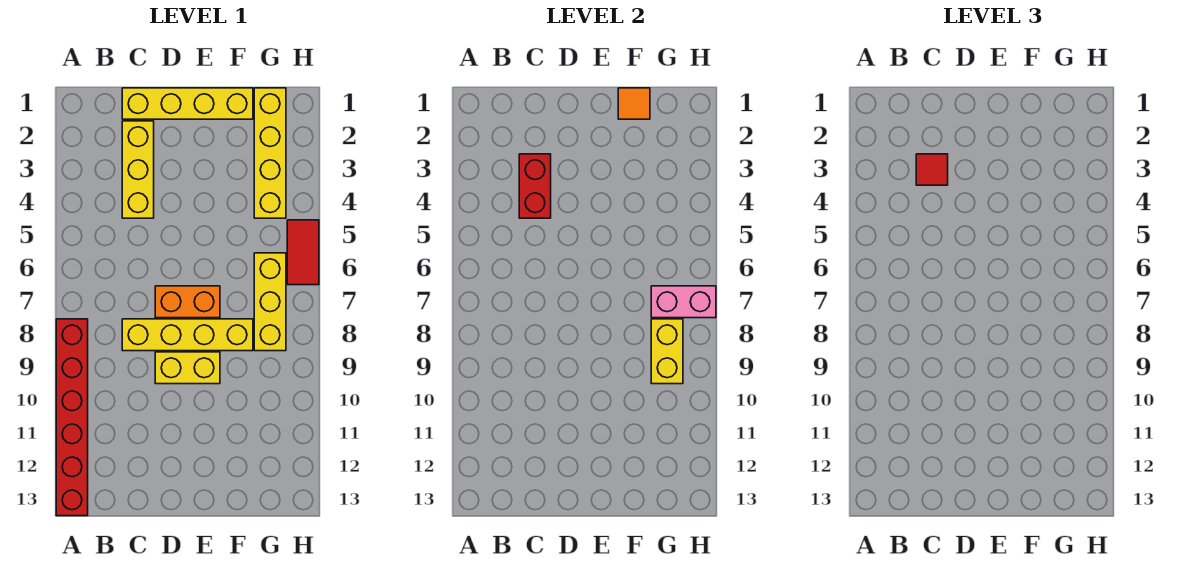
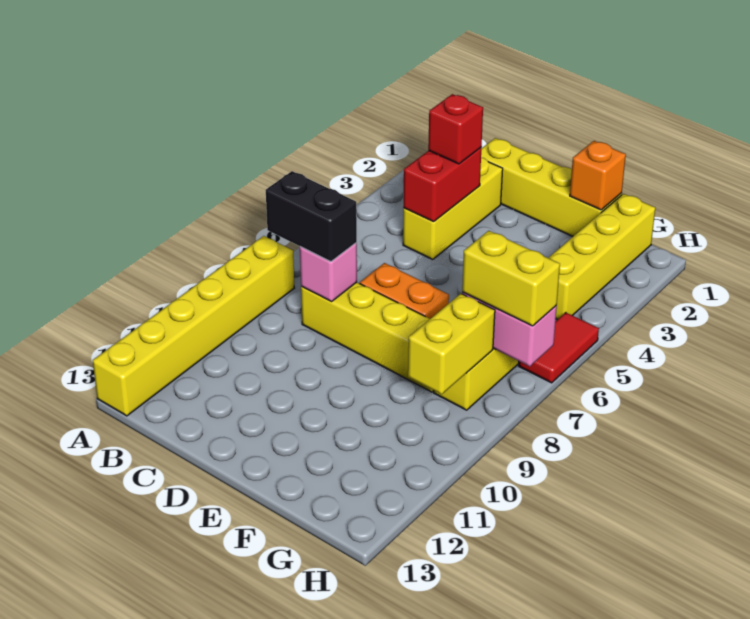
red 1x6 brick [56,319,88,516] -> yellow 1x6 brick [93,236,294,416]
none -> black 1x2 brick [266,171,357,262]
red 1x1 tile [916,154,948,185] -> red 1x1 brick [428,94,483,164]
none -> pink 1x1 brick [300,243,357,302]
yellow 1x2 brick [155,352,220,384] -> yellow 1x2 brick moved to [462,231,560,326]
orange 1x1 tile [618,88,650,119] -> orange 1x1 brick [570,141,626,210]

